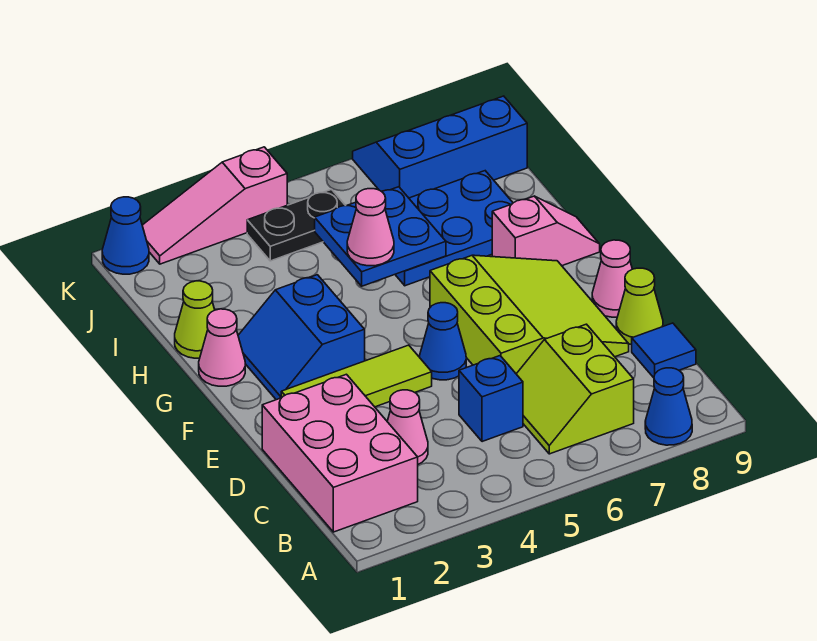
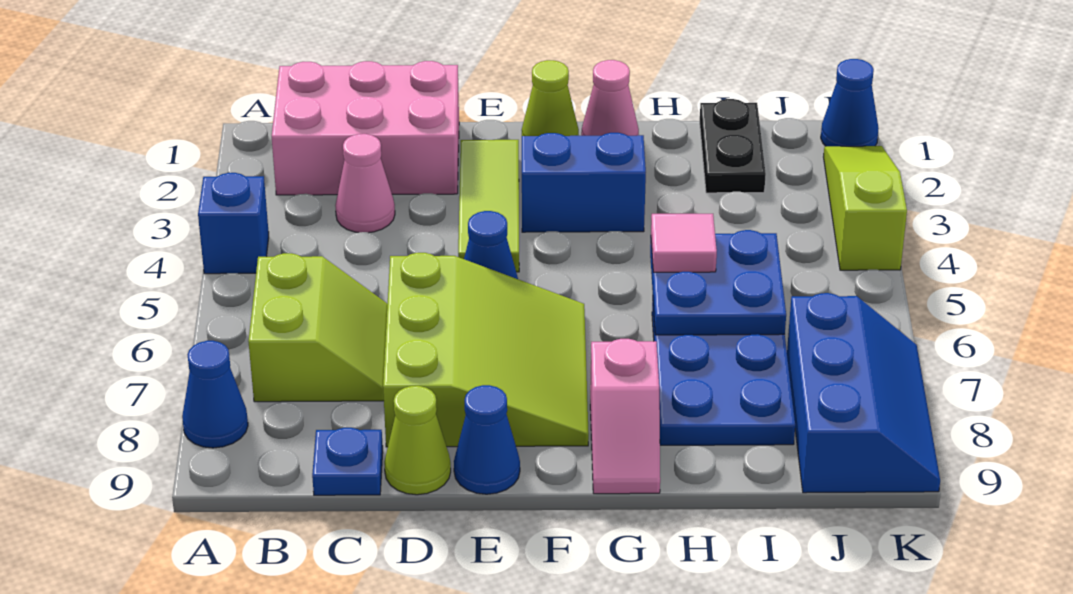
lime 2x2 slope [517,324,634,454] -> lime 2x2 slope turned to [248,253,388,402]
blue 1x1 brick [459,356,523,442] -> blue 1x1 brick moved to [198,173,269,274]
blue 1x1 tile [632,323,696,378] -> blue 1x1 plate [312,428,383,495]
lime 3x3 slope [430,255,629,374] -> lime 3x3 slope turned to [383,253,589,447]
pink 1x1 cone [592,240,632,317] -> blue 1x1 cone [454,385,520,494]
lime 1x1 cone [175,281,215,358] -> lime 1x1 cone moved to [522,60,579,136]
pink 1x1 cone [347,189,394,266] -> pink 1x1 tile [651,214,717,272]
black 1x2 plate [247,189,346,261] -> black 1x2 plate moved to [700,99,766,193]
pink 1x3 slope [142,147,287,264] -> lime 1x3 slope [824,146,907,270]

